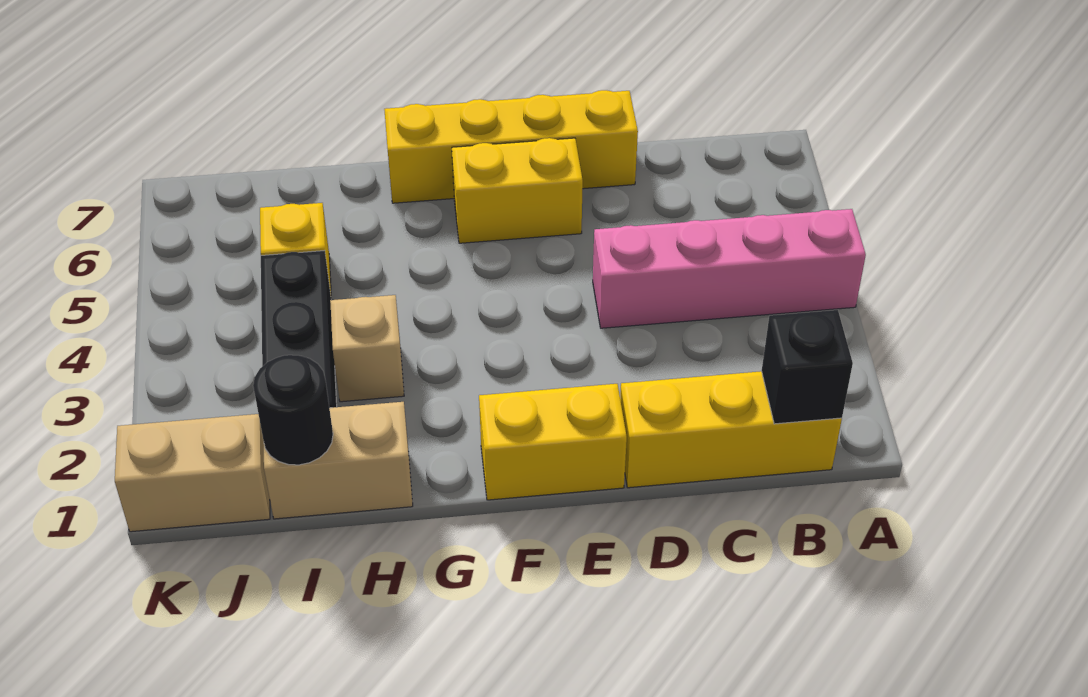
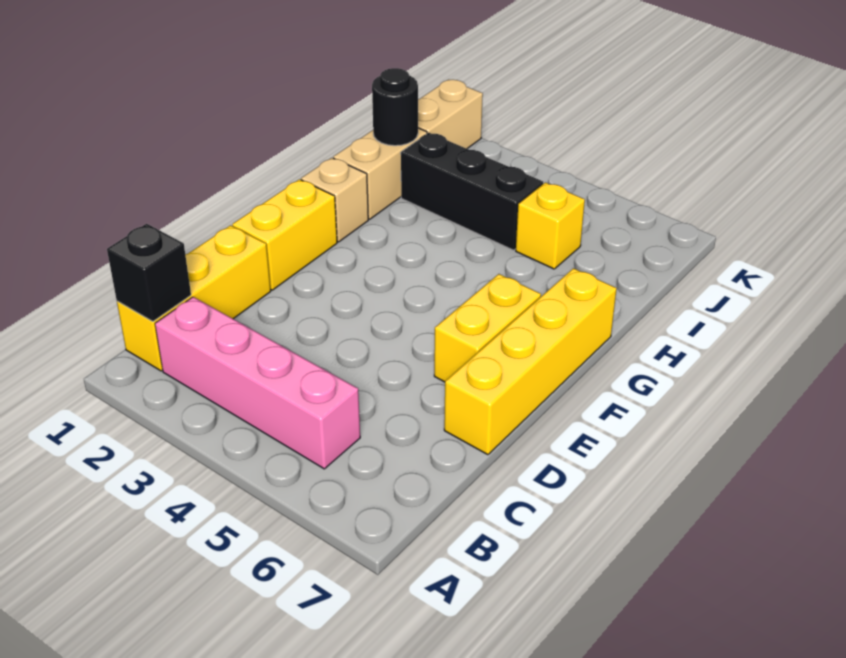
pink 1x4 brick [593,209,866,328] -> pink 1x4 brick turned to [155,297,360,469]
tan 1x1 brick [330,295,404,402] -> tan 1x1 brick moved to [301,158,368,242]

